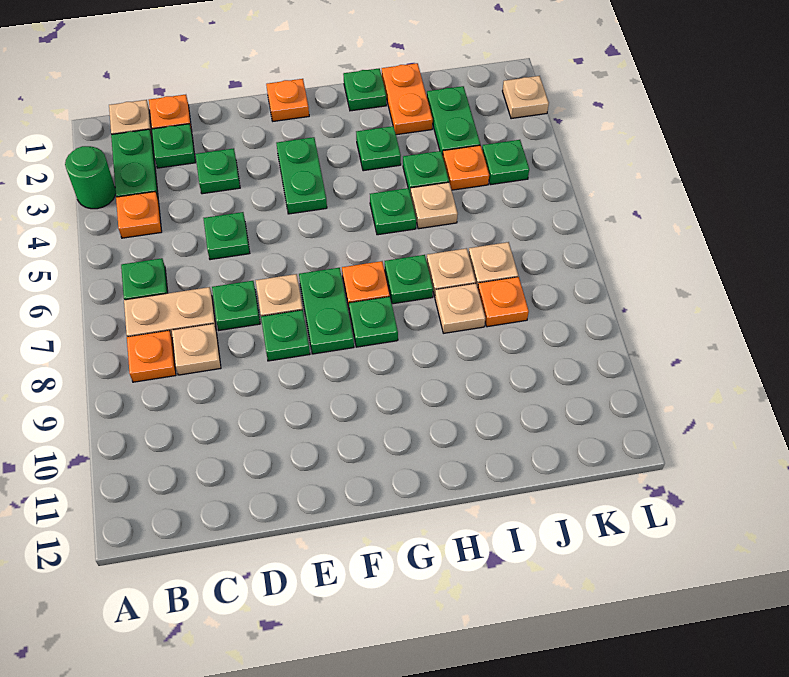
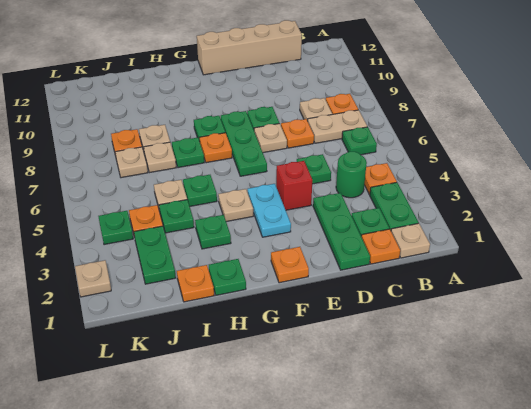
green 1x1 round brick [65,146,116,209] -> green 1x1 round brick moved to [336,152,367,198]
none -> tan 1x4 brick [197,20,302,75]
green 1x1 plate [196,148,240,194] -> green 1x3 plate [313,193,370,270]
green 1x1 plate [212,281,260,330] -> orange 1x1 plate [281,119,314,148]
none -> red 1x1 brick [276,161,312,210]
green 1x2 plate [276,137,327,214] -> cyan 1x2 plate [248,184,291,237]
green 1x2 plate [299,268,354,354] -> green 1x3 plate [221,111,267,176]
none -> tan 1x1 plate [218,189,253,222]
orange 1x2 plate [382,63,433,135] -> orange 1x1 plate [177,265,214,302]

